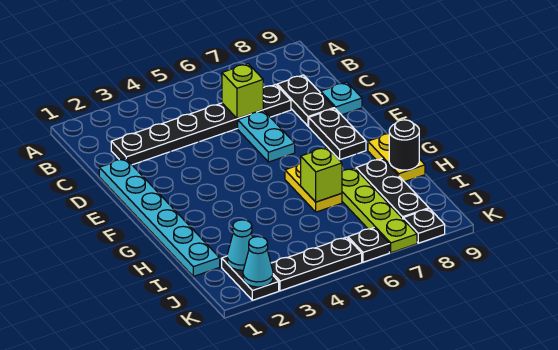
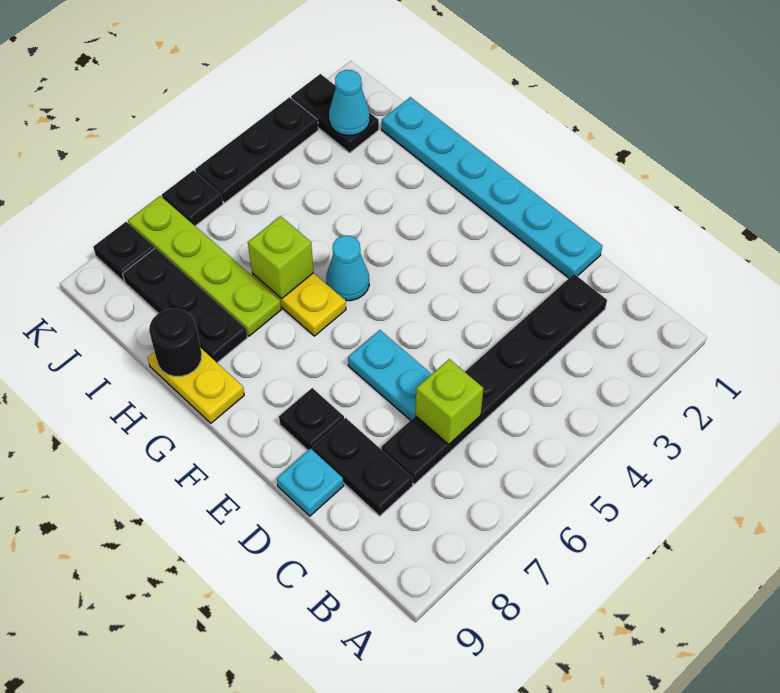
black 1x2 plate [309,108,366,159] -> black 1x1 plate [279,388,344,450]
cyan 1x1 cone [243,237,273,287] -> cyan 1x1 cone moved to [326,236,369,301]

